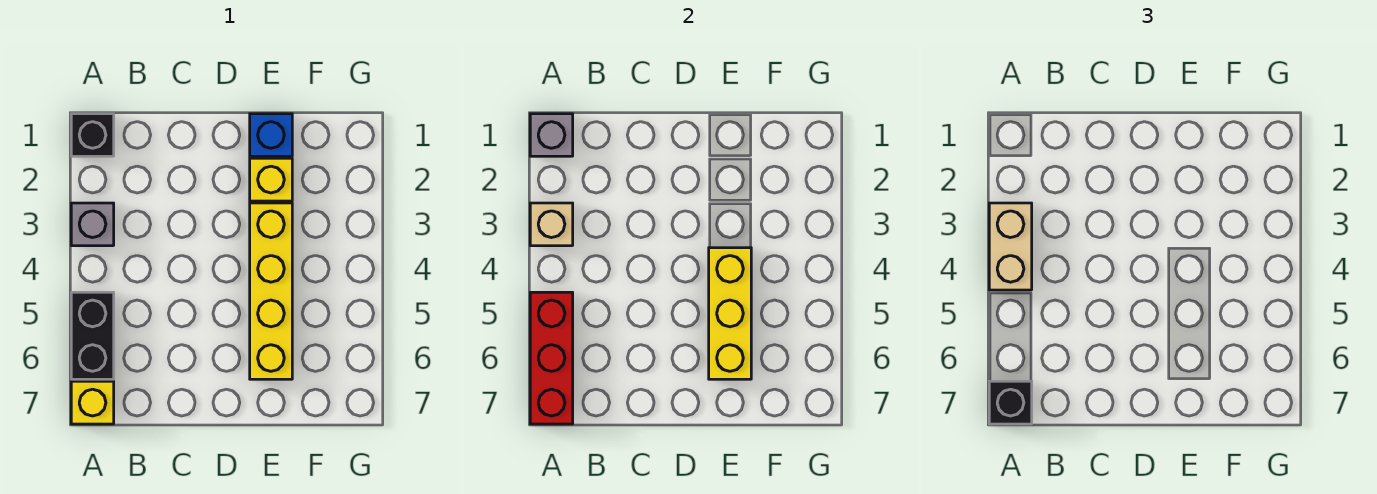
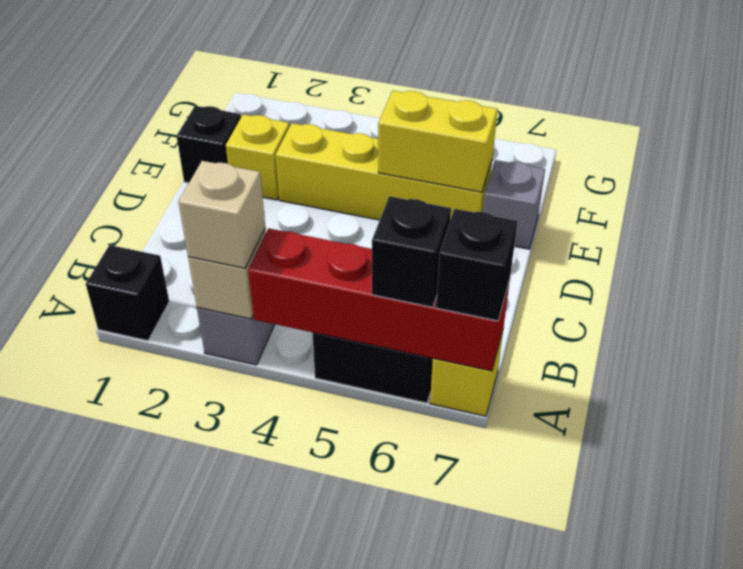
grey 1x1 brick [530,114,573,156] -> grey 1x1 brick moved to [483,160,545,249]
tan 1x2 brick [989,203,1032,290] -> tan 1x1 brick [179,161,265,268]
red 1x3 brick [530,292,573,424] -> red 1x4 brick [248,228,510,371]
none -> black 1x1 brick [372,196,451,307]
blue 1x1 brick [250,114,292,156] -> black 1x1 brick [177,106,241,183]
yellow 1x3 brick [709,248,751,379] -> yellow 1x2 brick [378,91,497,192]

